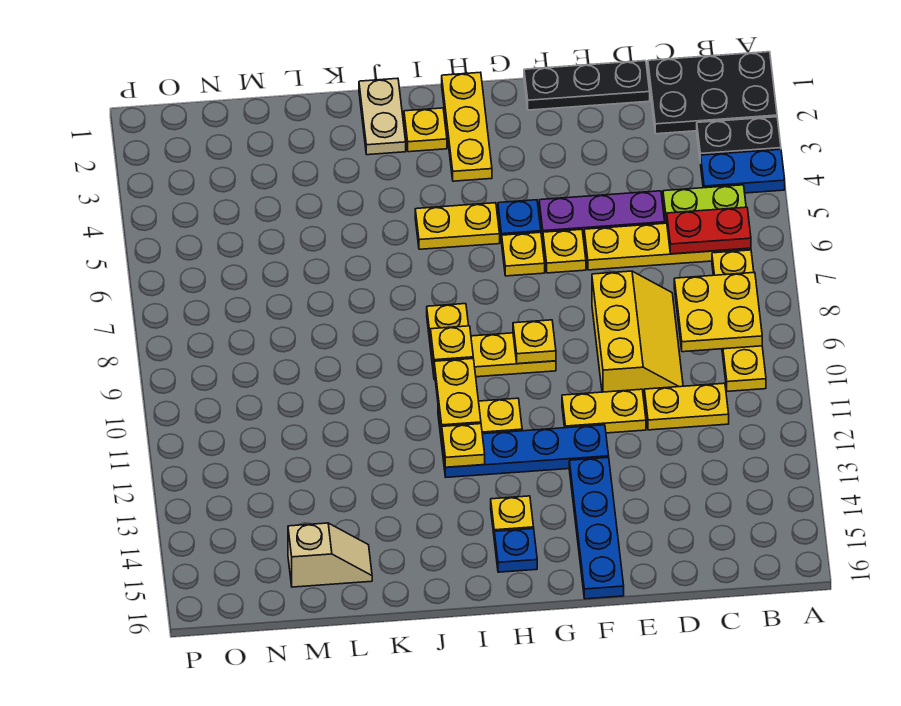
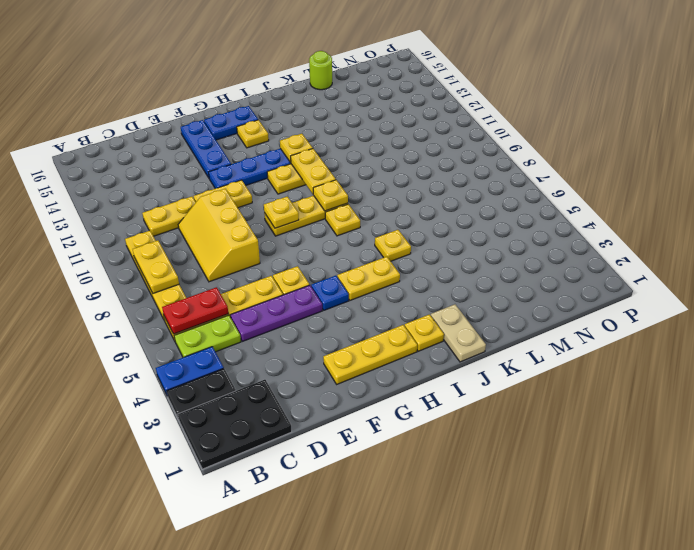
yellow 2x2 plate [674,272,762,352] -> yellow 1x2 plate [133,240,179,293]
black 1x3 plate [524,61,650,110] -> none
blue 1x4 plate [569,457,624,599] -> blue 1x3 plate [181,120,231,178]
yellow 1x1 plate [502,232,545,276] -> yellow 1x1 plate moved to [375,230,411,261]
yellow 1x3 plate [442,72,492,181] -> yellow 1x3 plate turned to [323,325,417,384]
blue 1x1 plate [494,529,537,572] -> blue 1x2 plate [204,106,258,140]
tan 1x2 slope [288,523,372,587] -> none
none -> lime 1x1 round brick [309,51,332,90]

